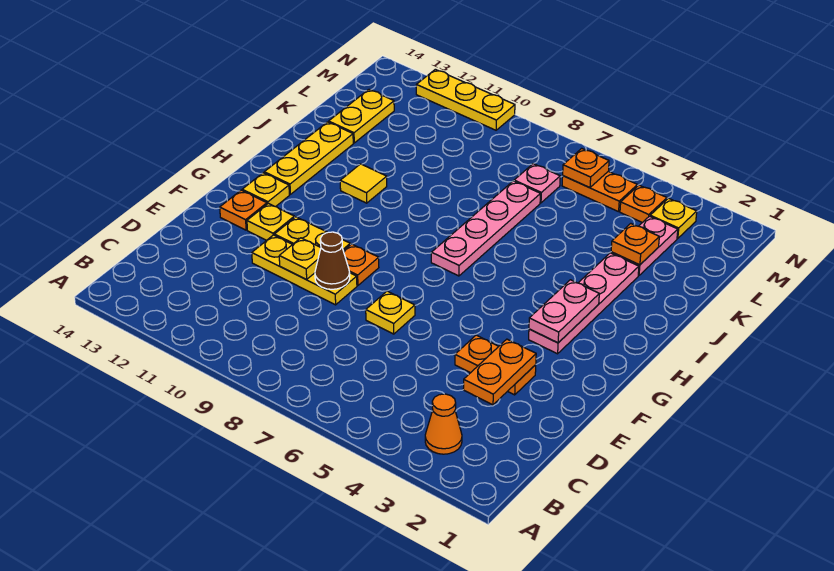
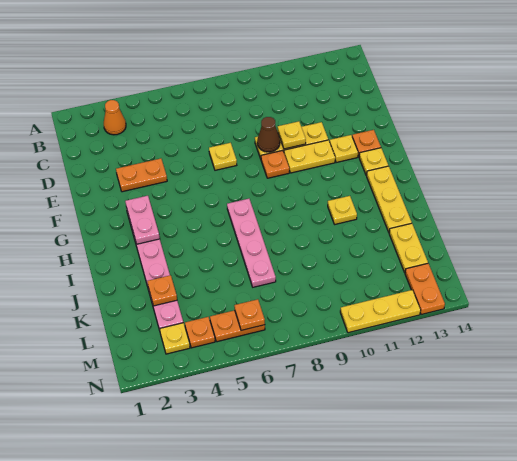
orange 1x2 plate [463,339,536,405] -> orange 1x2 plate moved to [405,264,445,315]
yellow 1x1 tile [340,164,387,203] -> yellow 1x1 plate [328,196,357,224]
pink 1x1 plate [514,164,560,203] -> none

